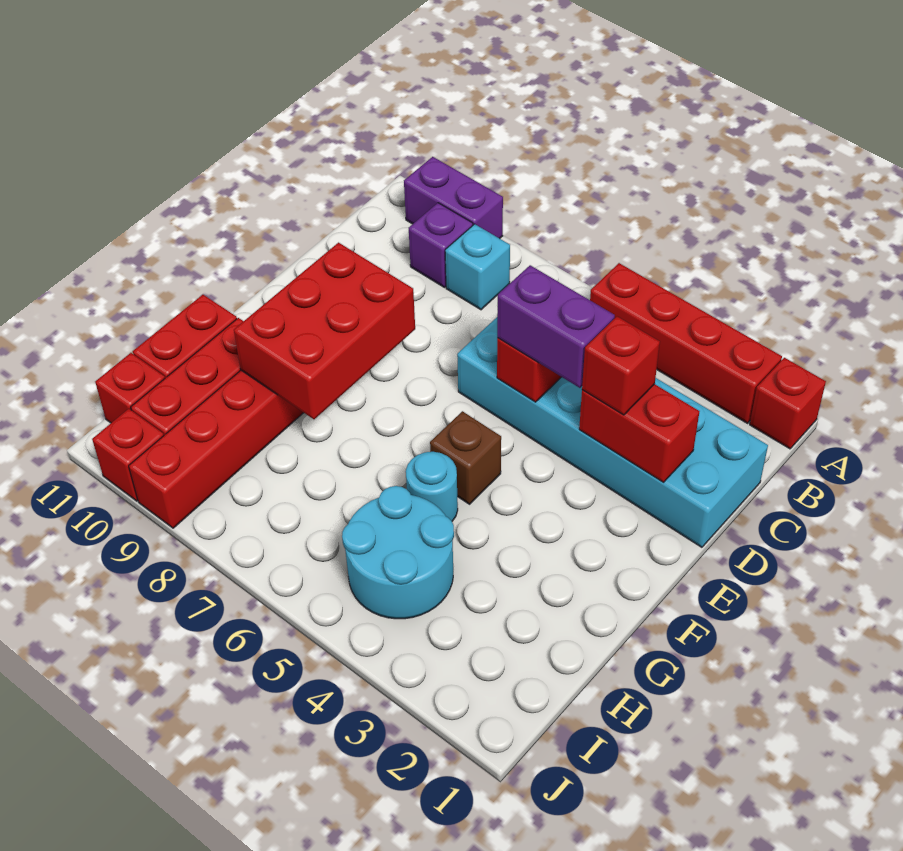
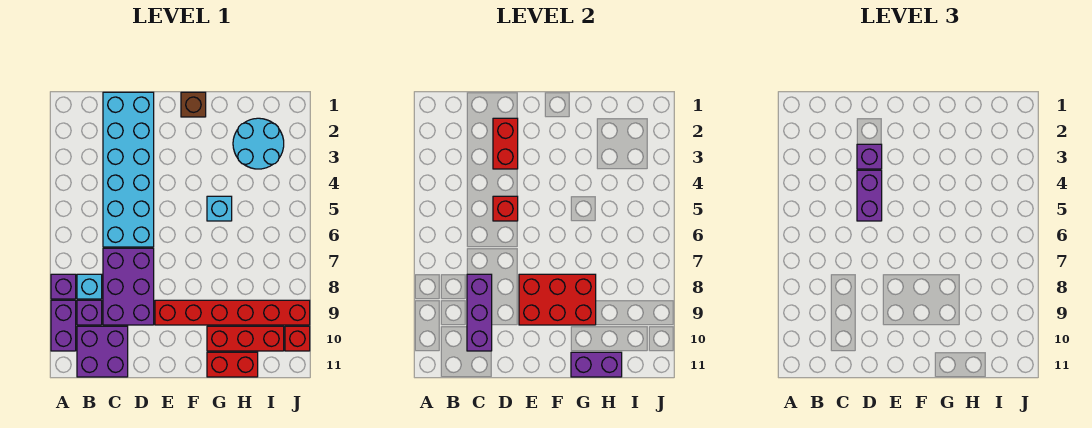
red 1x1 brick [750,358,826,449] -> none
red 1x4 brick [590,263,782,423] -> none
none -> purple 1x1 brick [51,274,76,299]
none -> purple 2x2 brick [77,326,128,377]
none -> purple 2x3 brick [103,248,154,325]
none -> purple 1x3 brick [467,274,492,351]
red 1x1 brick [582,317,660,415] -> purple 1x1 brick [857,144,882,169]
brown 1x1 brick [430,411,501,504] -> brown 1x1 brick moved to [181,92,206,117]
cyan 1x1 round brick [406,452,458,521] -> cyan 1x1 brick [207,196,232,221]
none -> purple 1x2 brick [571,352,622,377]
cyan 2x2 round brick [342,486,454,619] -> cyan 2x2 round brick moved to [233,118,284,169]
red 1x1 brick [95,353,165,423] -> none

